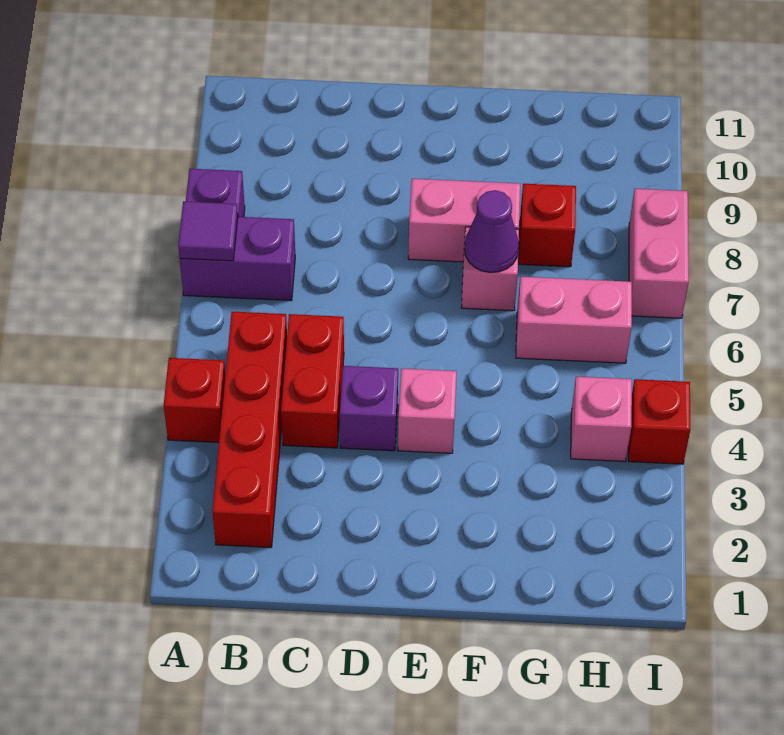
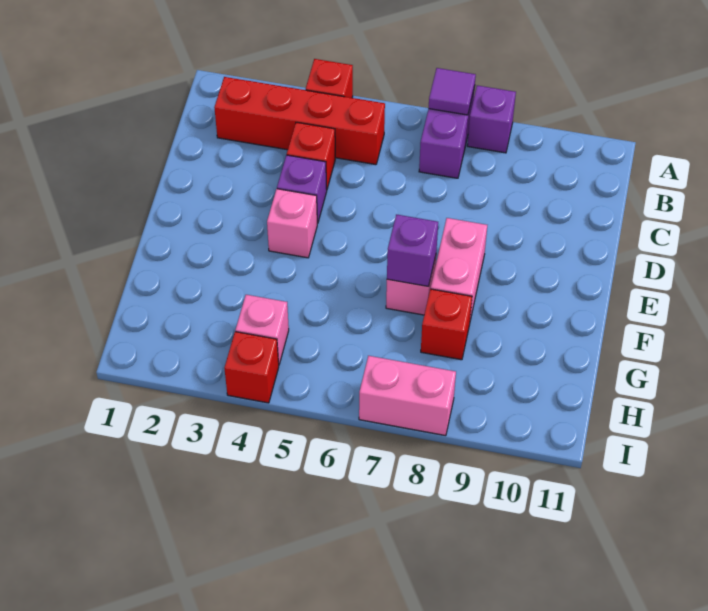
red 1x2 brick [281,314,344,448] -> red 1x1 brick [287,122,335,189]
purple 1x1 cone [464,190,519,273] -> purple 1x1 brick [387,214,438,287]
pink 1x2 brick [516,277,632,363] -> none

